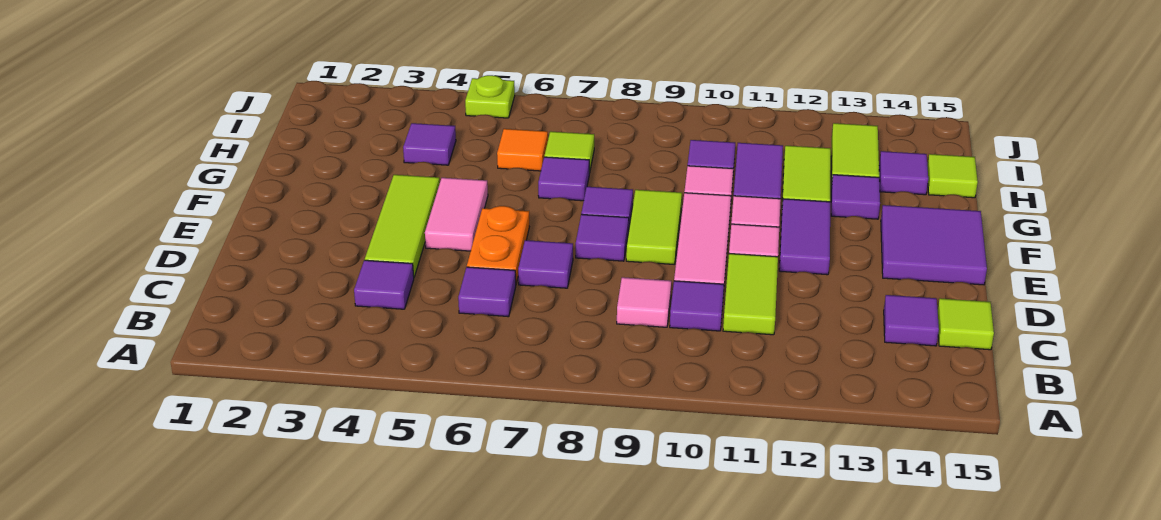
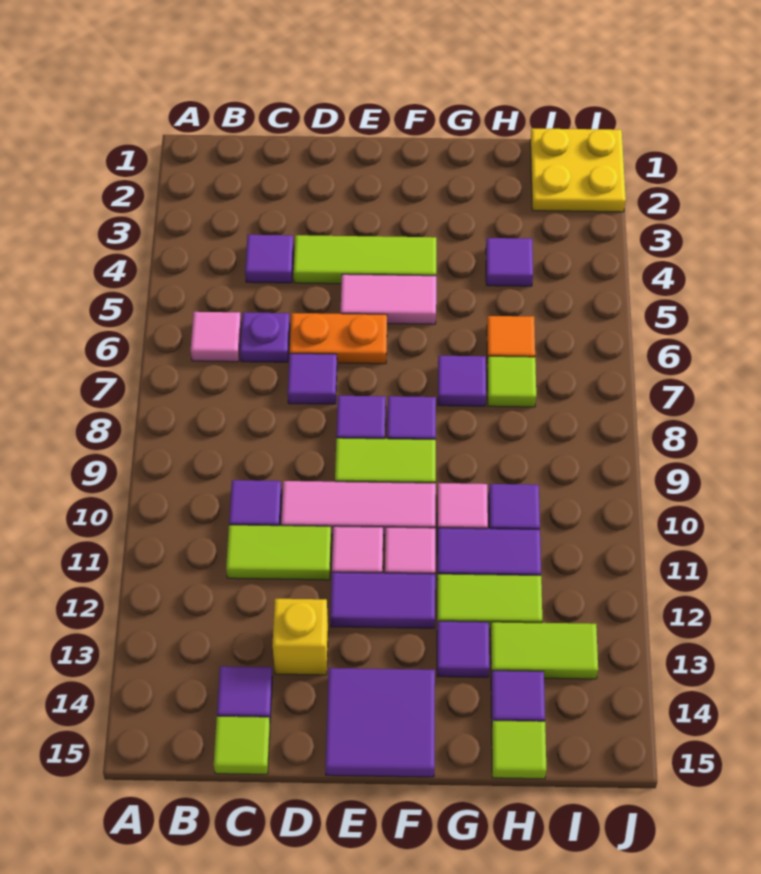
purple 1x1 tile [458,267,516,317] -> purple 1x1 plate [240,312,290,362]
pink 1x1 tile [617,277,671,327] -> pink 1x1 tile moved to [191,312,241,362]
none -> yellow 1x1 brick [273,599,328,675]
none -> yellow 2x2 plate [530,128,626,212]
lime 1x1 plate [465,75,515,118] -> none

